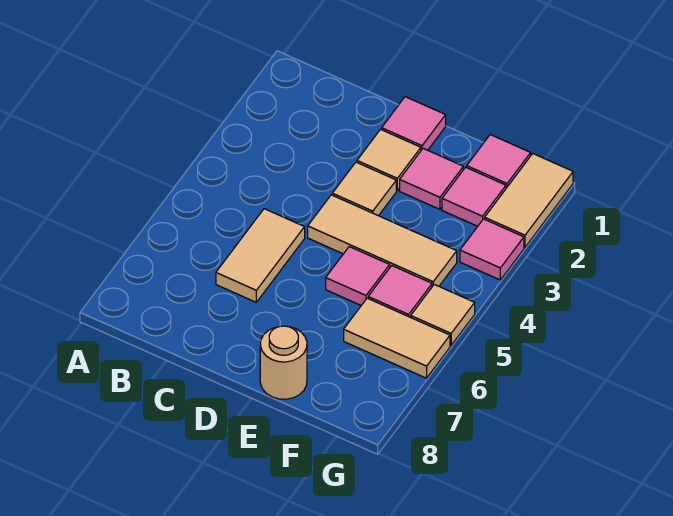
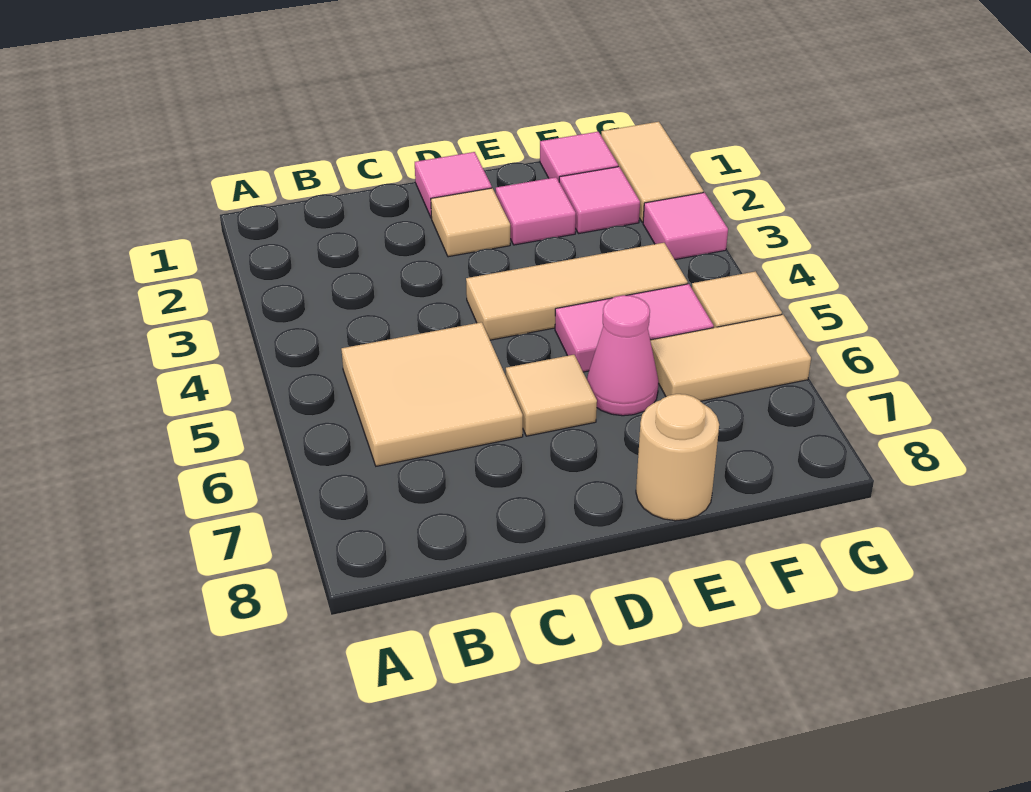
tan 1x2 tile [216,209,305,302] -> tan 2x2 tile [341,322,523,466]
tan 1x1 tile [332,162,396,216] -> tan 1x1 tile moved to [506,355,597,436]
none -> pink 1x1 cone [587,295,659,416]

